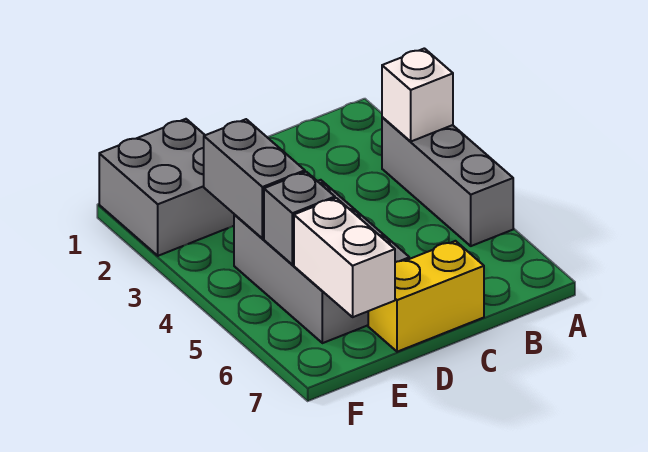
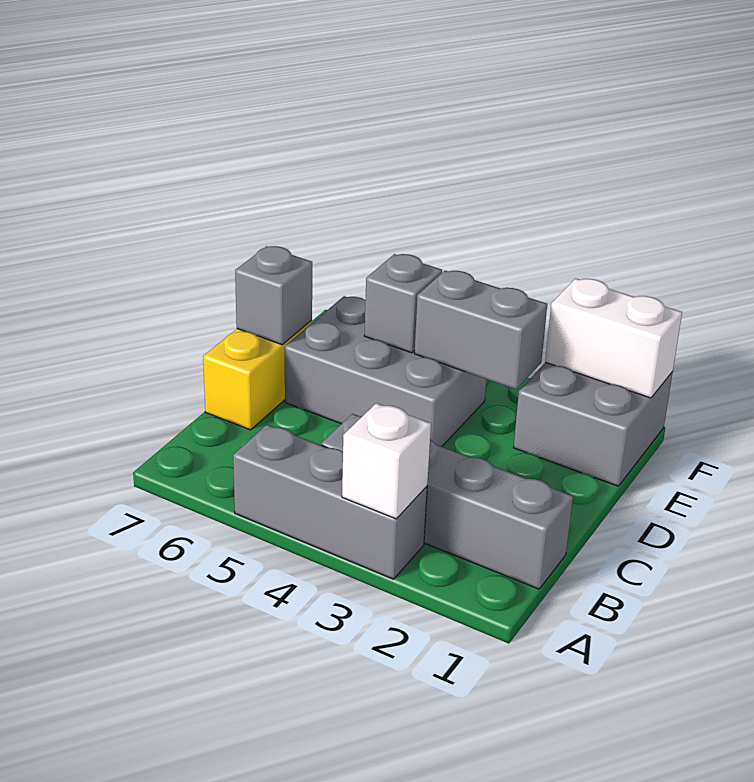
none -> grey 1x4 brick [321,414,573,589]
none -> grey 1x1 brick [235,246,312,345]
white 1x2 brick [294,198,395,317] -> white 1x2 brick moved to [545,278,682,398]

